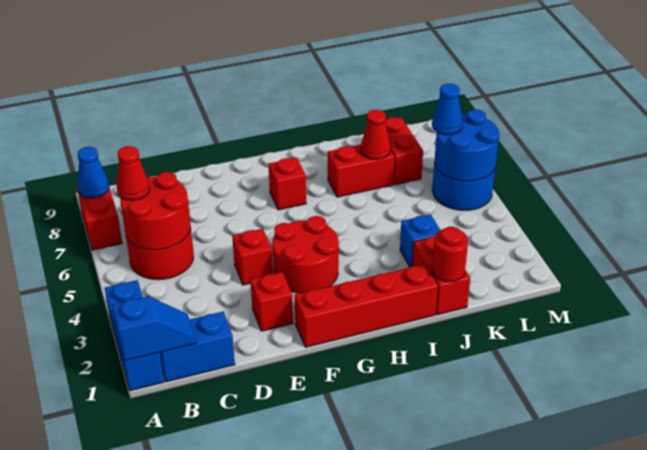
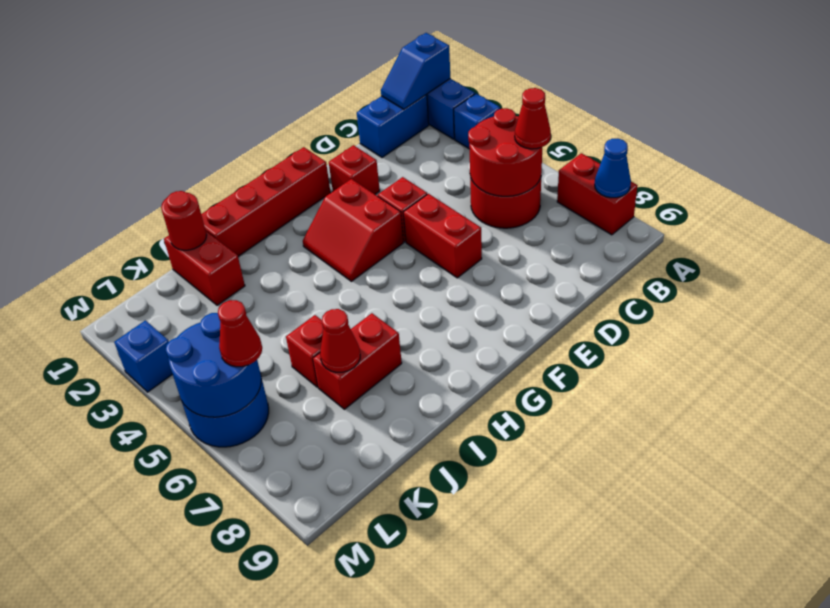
red 2x2 round brick [273,216,339,293] -> red 2x2 slope [303,179,404,281]
red 1x1 brick [268,158,306,210] -> red 1x1 brick moved to [286,315,324,387]
blue 1x1 brick [400,214,440,267] -> blue 1x1 brick moved to [114,320,172,392]
red 1x2 brick [385,117,423,185] -> red 1x2 brick moved to [403,194,482,278]
blue 1x1 cone [432,84,462,135] -> red 1x1 cone [218,300,262,367]

